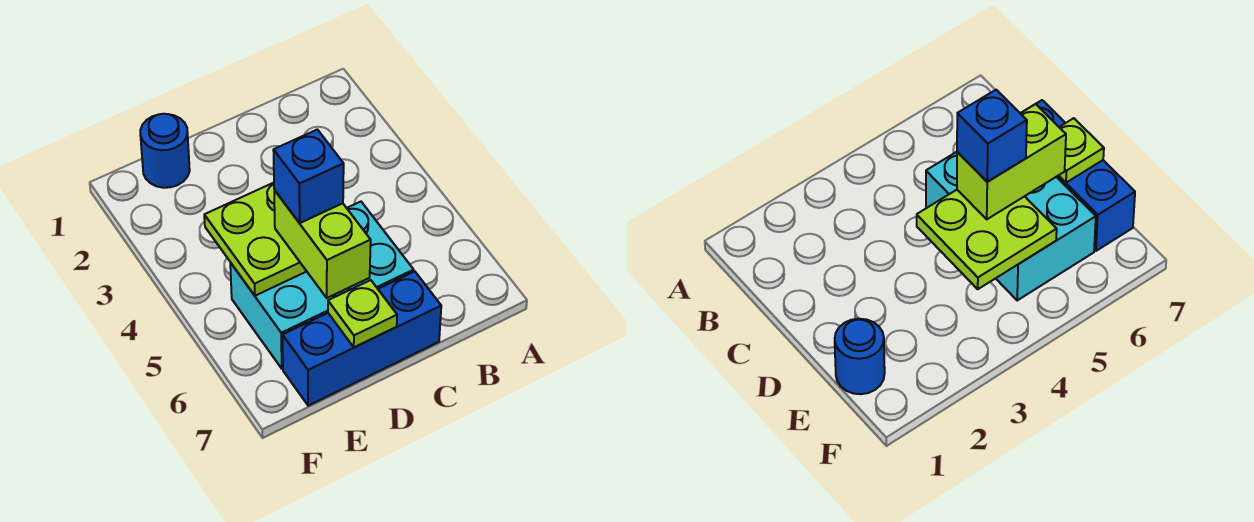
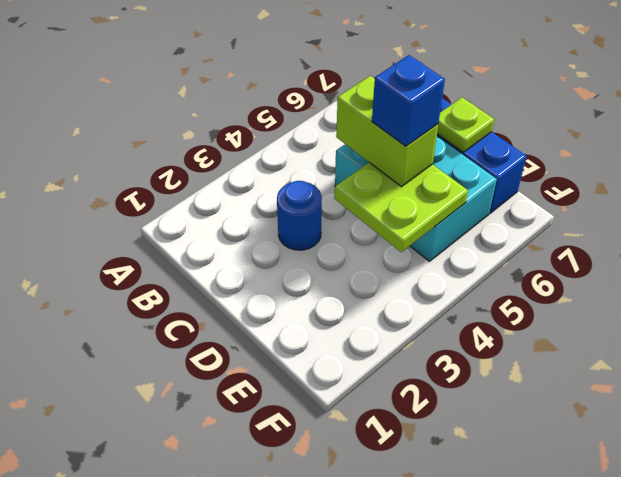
lime 1x2 brick [274,190,371,298] -> lime 1x2 brick turned to [336,76,438,187]
blue 1x1 round brick [140,114,190,188] -> blue 1x1 round brick moved to [277,181,322,250]

